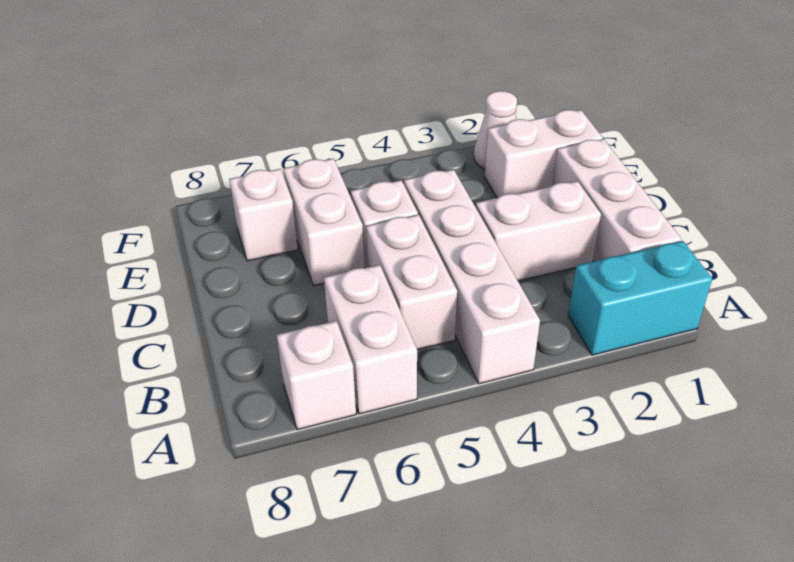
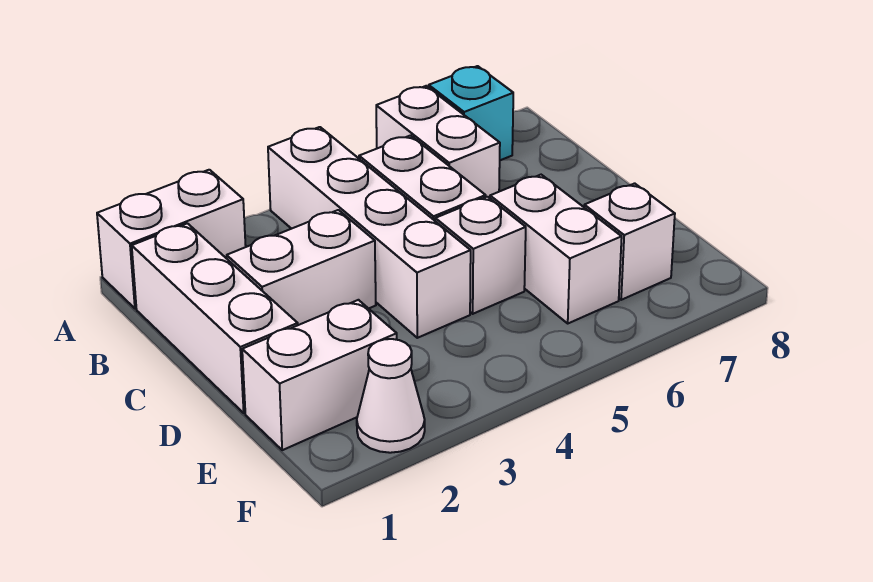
cyan 1x2 brick [568,241,712,355] -> white 1x2 brick [97,170,246,308]
white 1x1 brick [277,321,356,430] -> cyan 1x1 brick [429,66,513,160]

